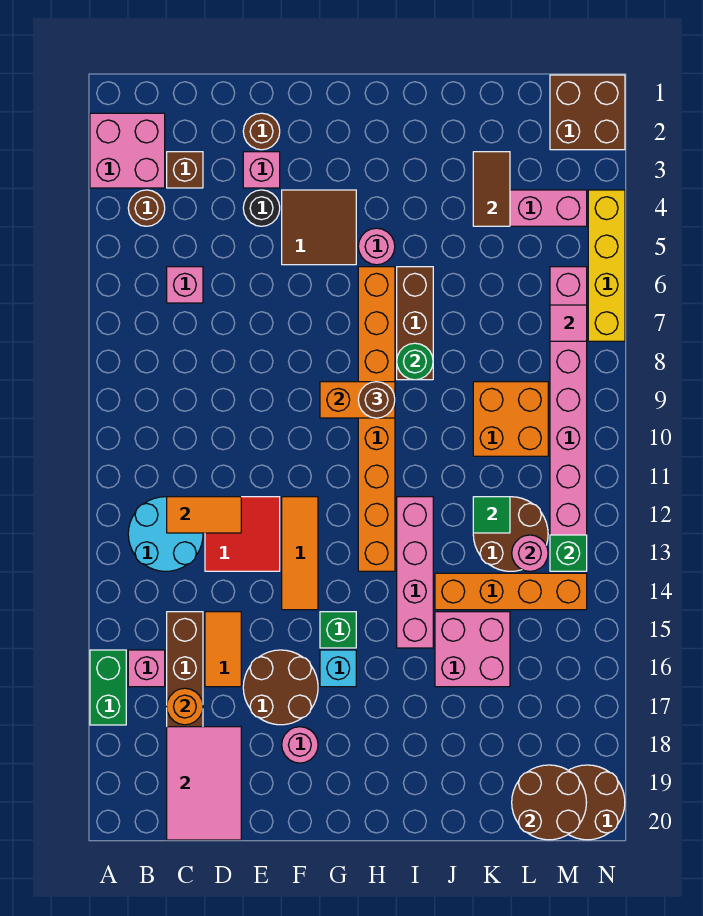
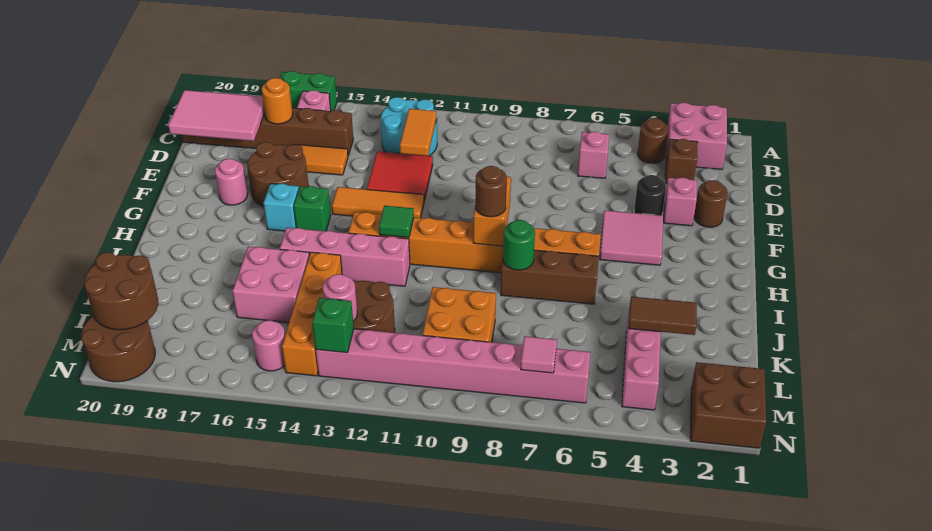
brown 2x2 tile [282,190,356,265] -> pink 2x2 tile [600,210,663,265]
pink 1x1 round brick [358,228,395,265] -> pink 1x1 round brick moved to [252,320,285,371]
green 1x1 tile [473,497,510,533] -> green 1x1 tile moved to [379,206,414,237]
yellow 1x4 brick [588,190,625,341] -> none

